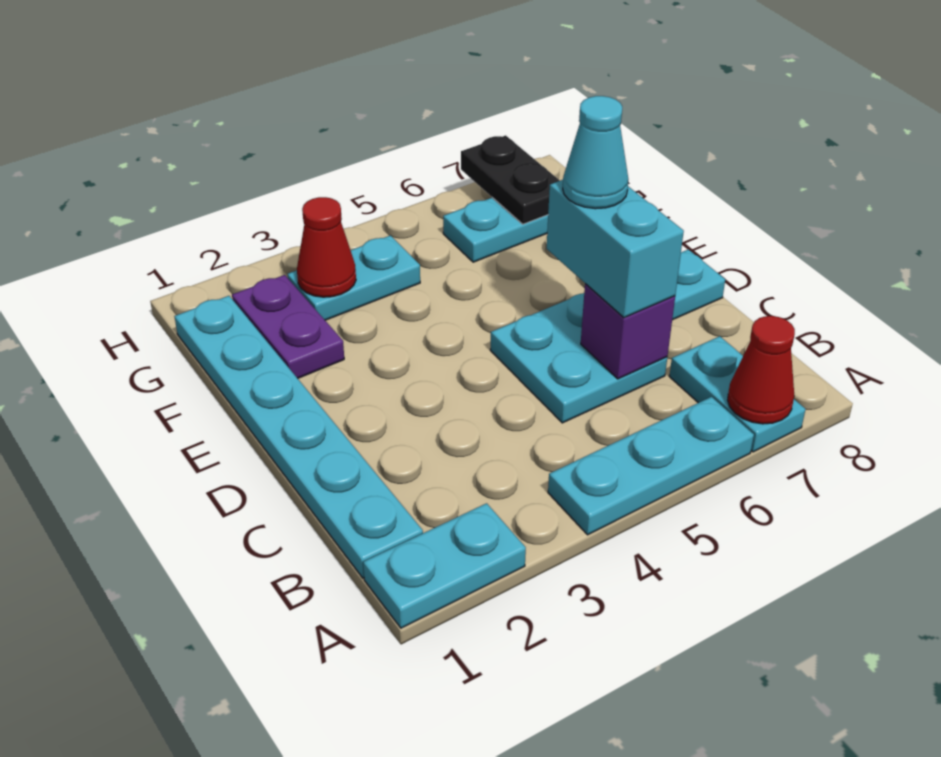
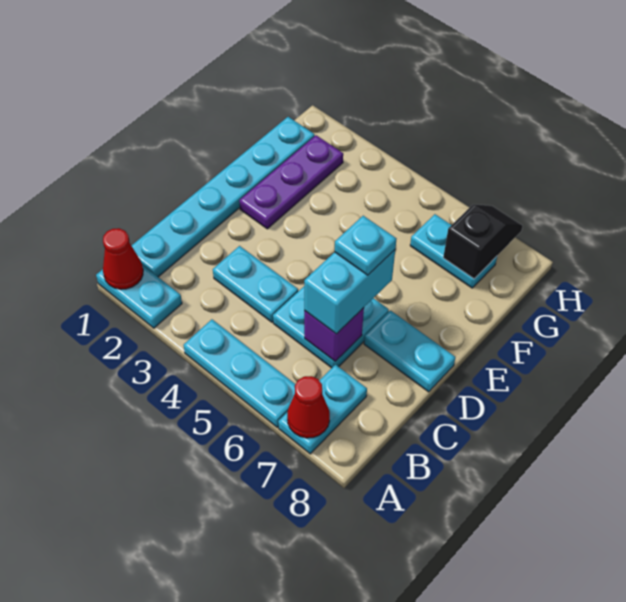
cyan 1x1 cone [563,96,628,209] -> cyan 1x1 plate [335,216,396,275]
purple 1x2 plate [232,275,344,378] -> purple 1x3 plate [239,135,343,229]
cyan 1x2 plate [287,236,420,320] -> cyan 1x2 plate moved to [213,246,298,322]
red 1x1 cone [297,197,356,297] -> red 1x1 cone moved to [103,228,143,289]
black 1x2 plate [461,135,560,224] -> black 1x2 slope [443,204,523,279]

